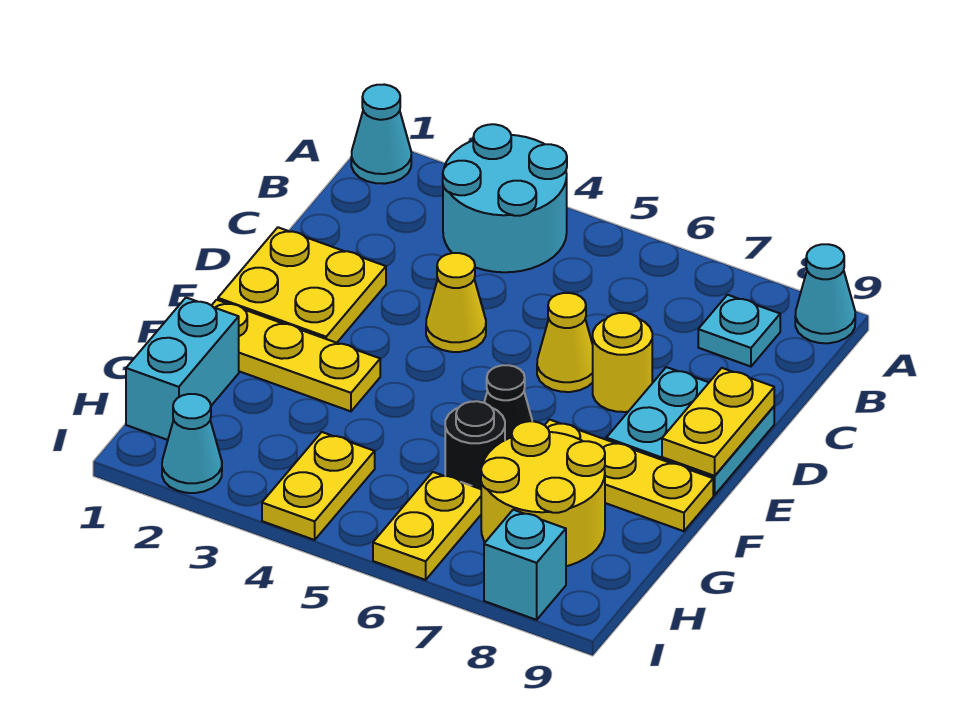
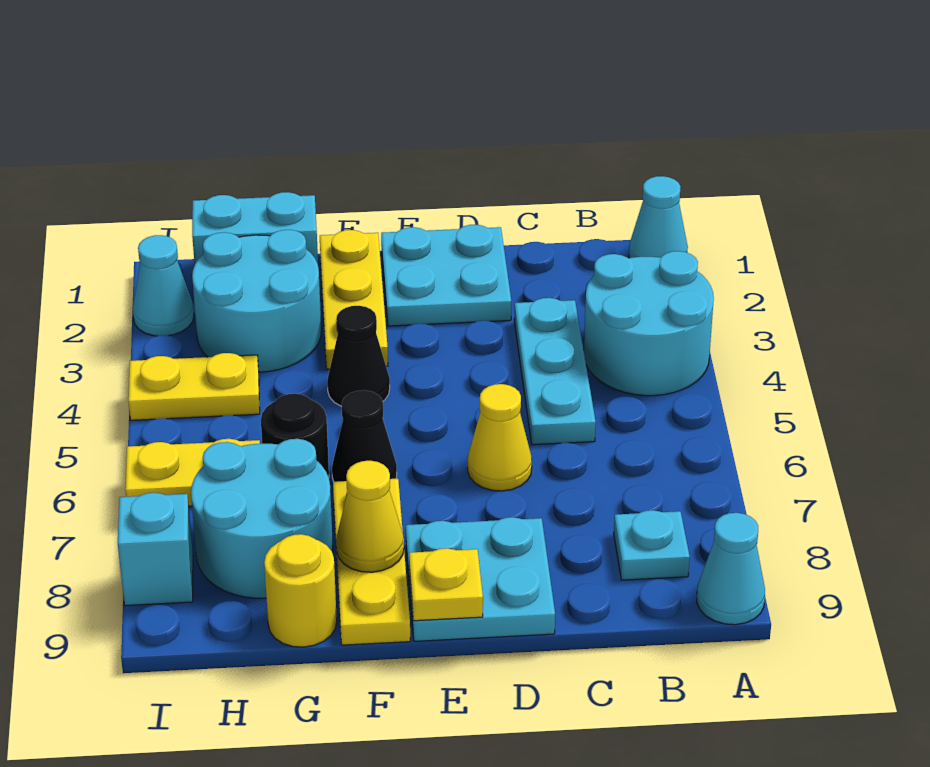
none -> cyan 1x3 plate [514,298,596,445]
yellow 2x2 plate [218,227,386,343] -> cyan 2x2 plate [381,225,511,326]
yellow 1x1 cone [426,253,486,352] -> yellow 1x1 cone moved to [336,461,404,572]
yellow 1x1 round brick [593,313,652,412] -> yellow 1x1 round brick moved to [264,534,337,647]
yellow 1x2 plate [662,368,774,476] -> yellow 1x1 plate [409,548,483,621]
none -> black 1x1 cone [327,306,390,407]
none -> cyan 2x2 round brick [192,230,321,372]
yellow 2x2 round brick [481,421,605,566] -> cyan 2x2 round brick [191,439,333,598]

